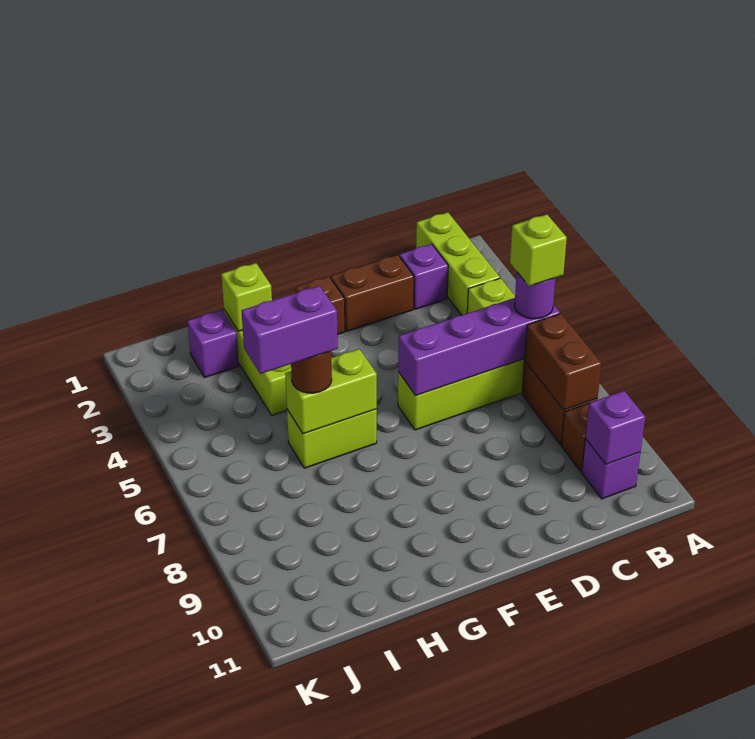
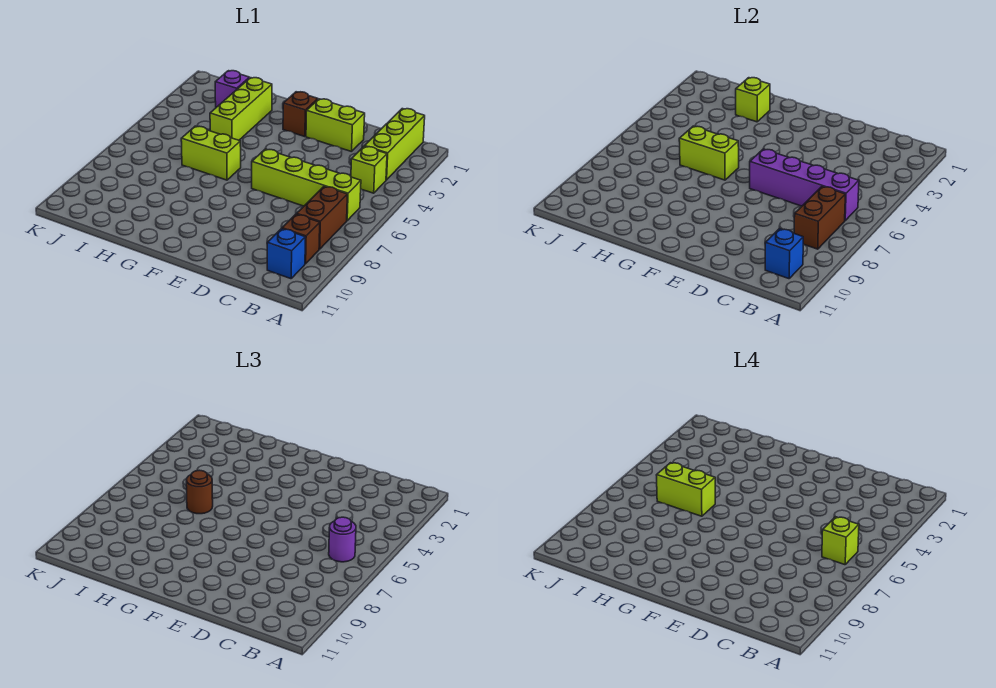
purple 1x1 brick [582,439,641,499] -> blue 1x1 brick [267,229,305,279]
purple 1x1 brick [585,391,645,464] -> blue 1x1 brick [765,229,803,279]
purple 1x1 brick [400,244,448,309] -> none
brown 1x2 brick [331,255,414,331] -> lime 1x2 brick [306,99,365,152]
purple 1x2 brick [242,286,338,374] -> lime 1x2 brick [657,463,715,516]

